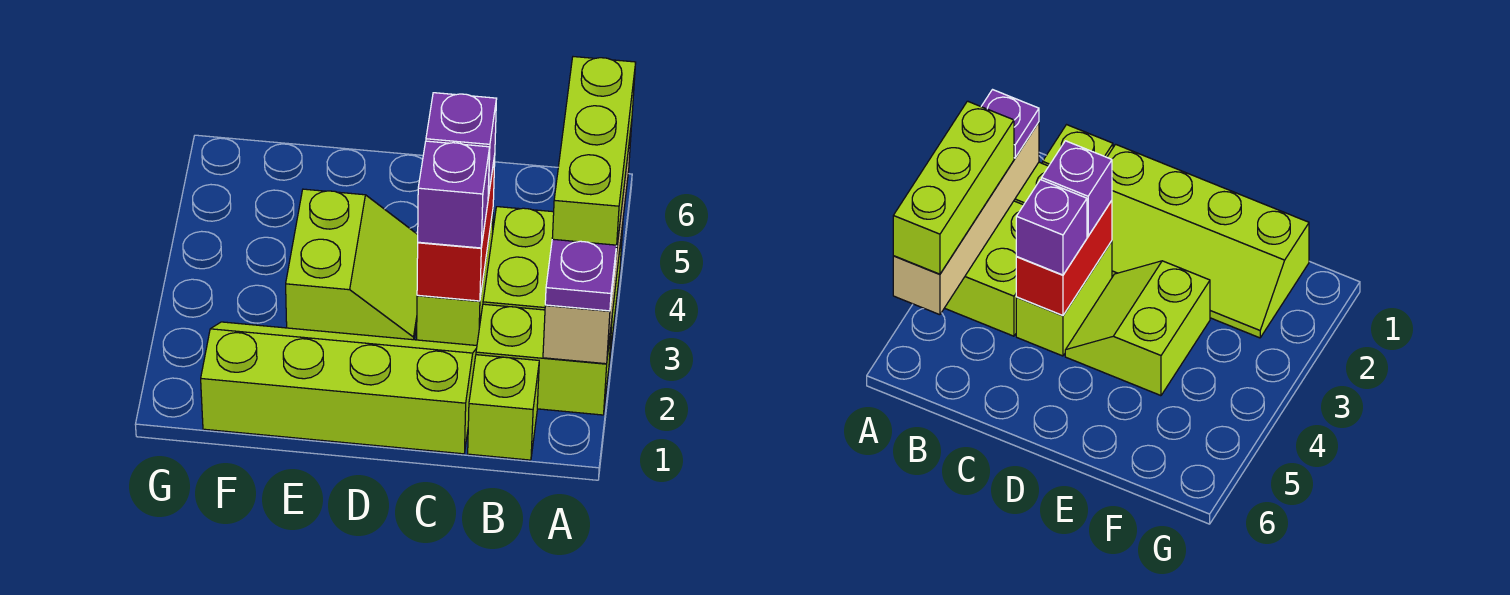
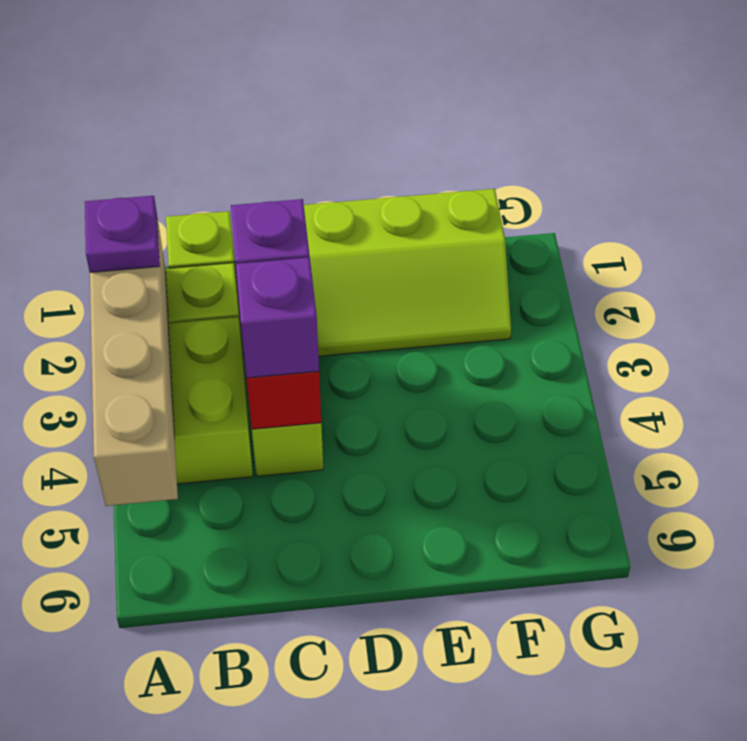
lime 1x3 brick [552,57,636,254] -> none
lime 2x2 slope [286,189,418,340] -> none

